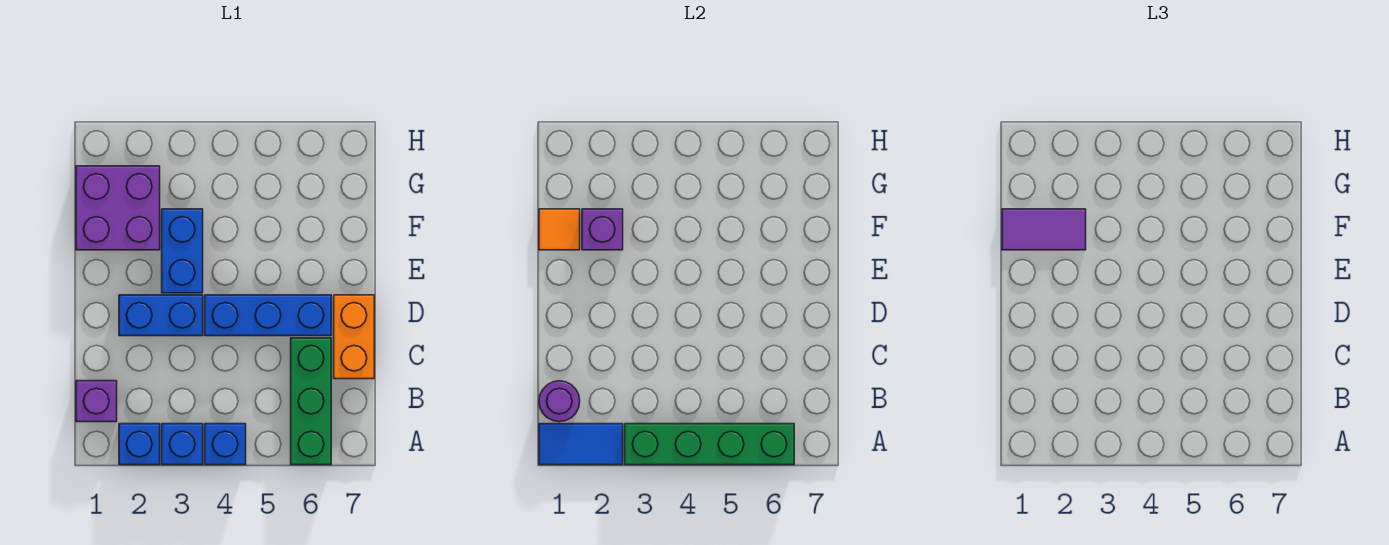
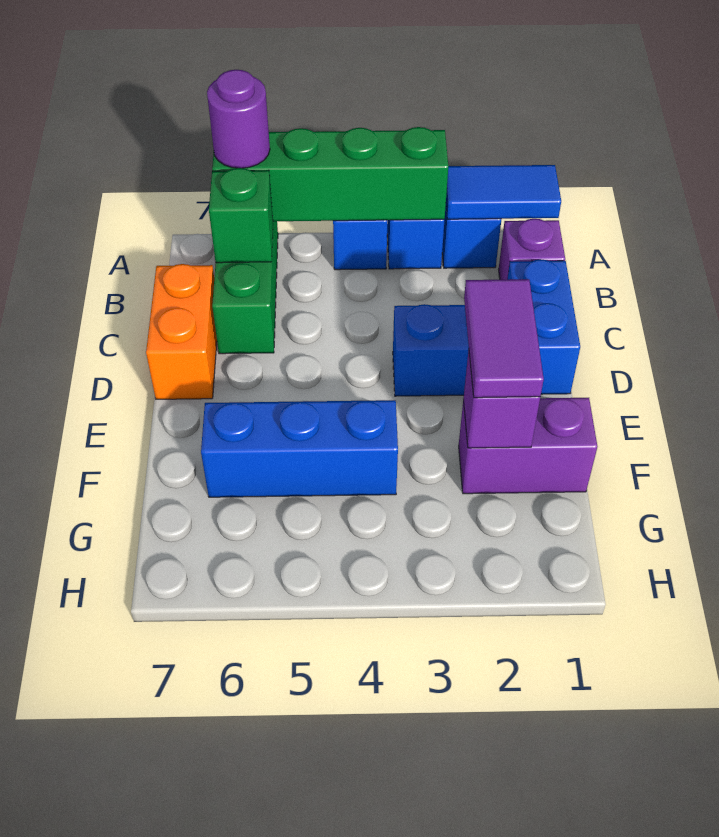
purple 1x1 round brick [539,381,580,422] -> purple 1x1 round brick moved to [207,70,270,168]
none -> green 1x1 brick [209,168,273,263]
blue 1x3 brick [205,295,331,336] -> blue 1x3 brick moved to [201,400,398,497]
blue 1x2 brick [162,209,203,293] -> blue 1x2 brick moved to [507,259,580,394]
purple 2x2 brick [76,166,160,250] -> purple 1x2 brick [459,398,597,494]
orange 1x1 tile [539,209,580,250] -> none
purple 1x2 tile [1002,209,1086,250] -> purple 1x2 tile turned to [464,279,544,398]

